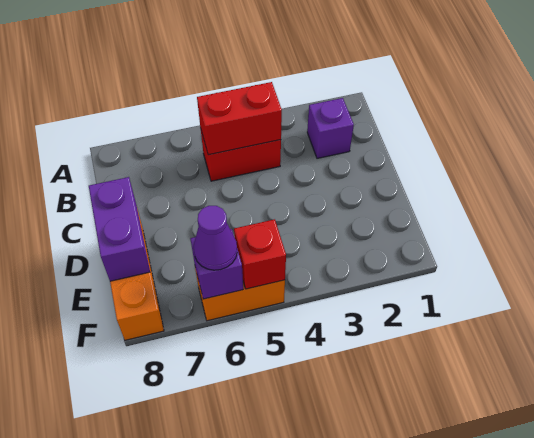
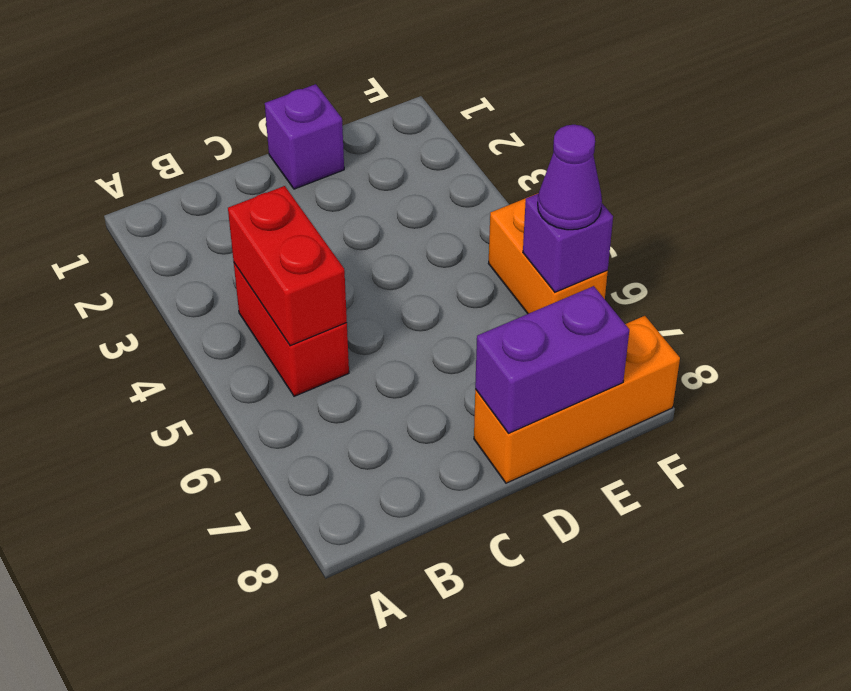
purple 1x1 brick [307,98,354,158] -> purple 1x1 brick moved to [265,84,344,189]
red 1x1 brick [234,219,286,289] -> none

